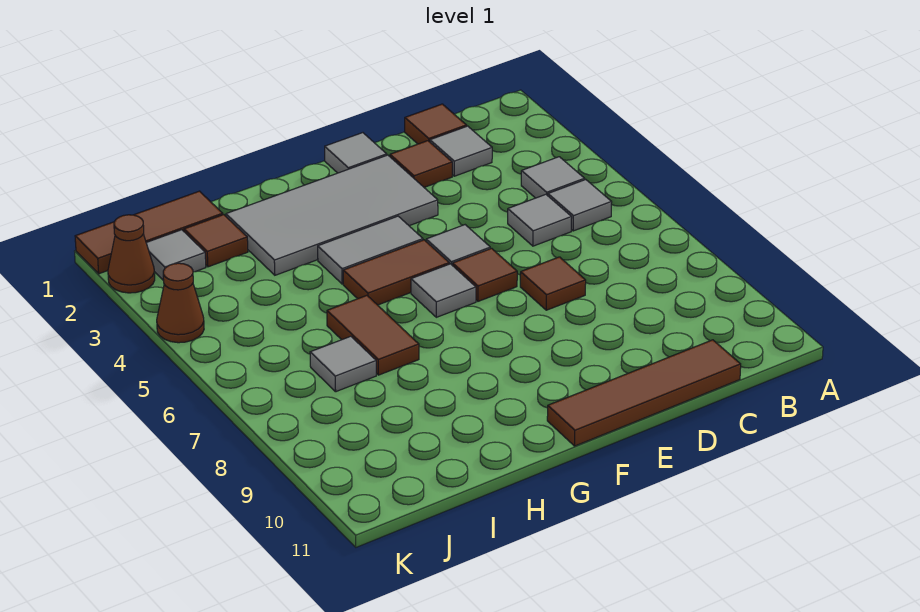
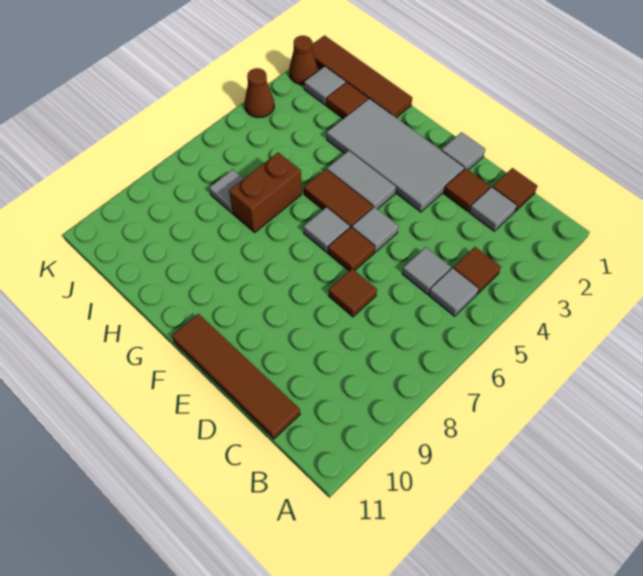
grey 1x1 tile [521,157,585,198] -> brown 1x1 tile [453,247,501,294]
brown 1x2 tile [327,295,419,375] -> brown 1x2 brick [229,152,302,232]
brown 1x3 tile [75,191,223,274] -> brown 1x4 tile [312,36,412,118]

